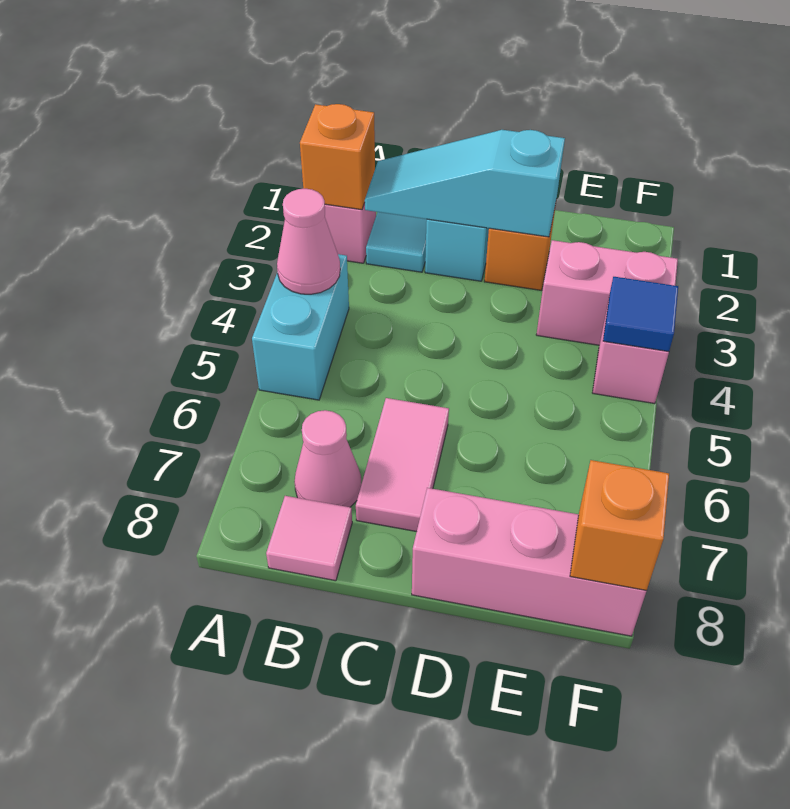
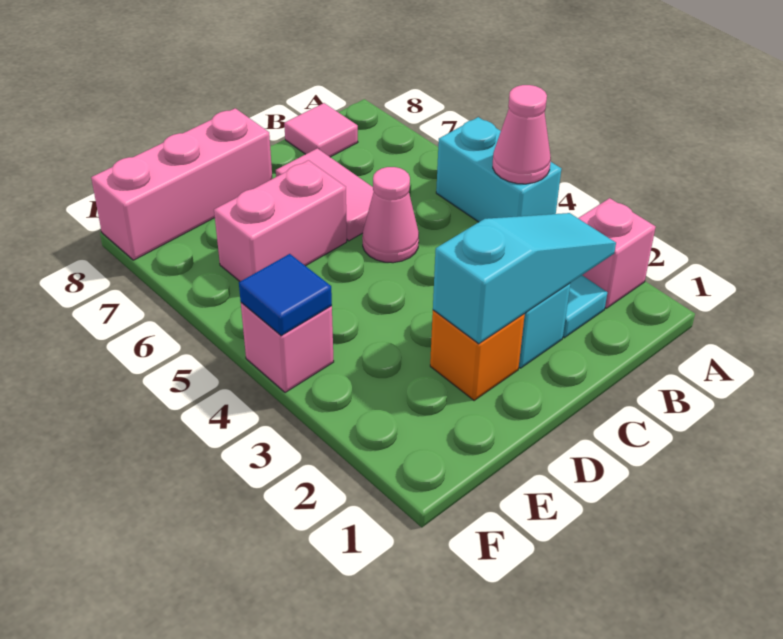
orange 1x1 brick [300,104,375,210] -> none
pink 1x1 cone [294,410,361,507] -> pink 1x1 cone moved to [362,167,419,263]
pink 1x2 brick [536,240,678,345] -> pink 1x2 brick moved to [214,160,347,281]
orange 1x1 brick [570,460,669,590] -> none

